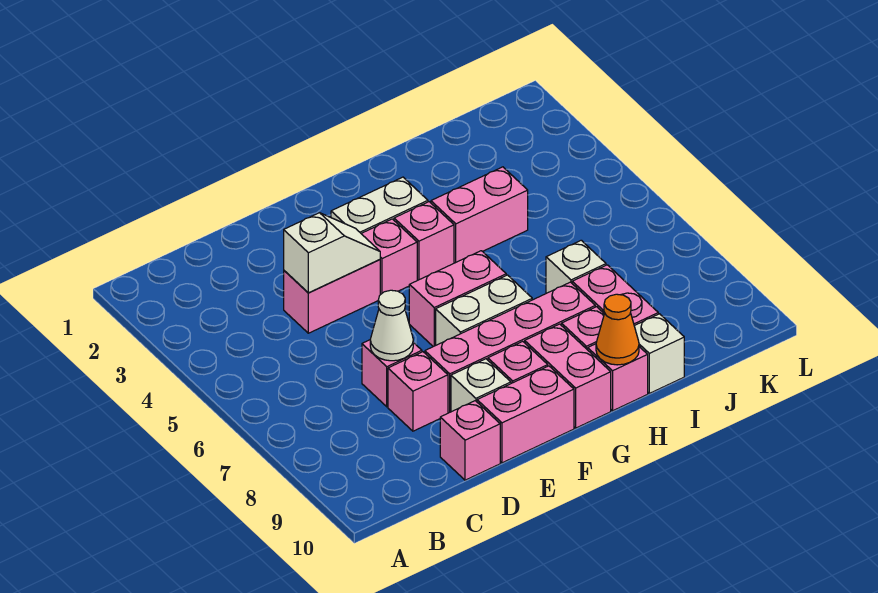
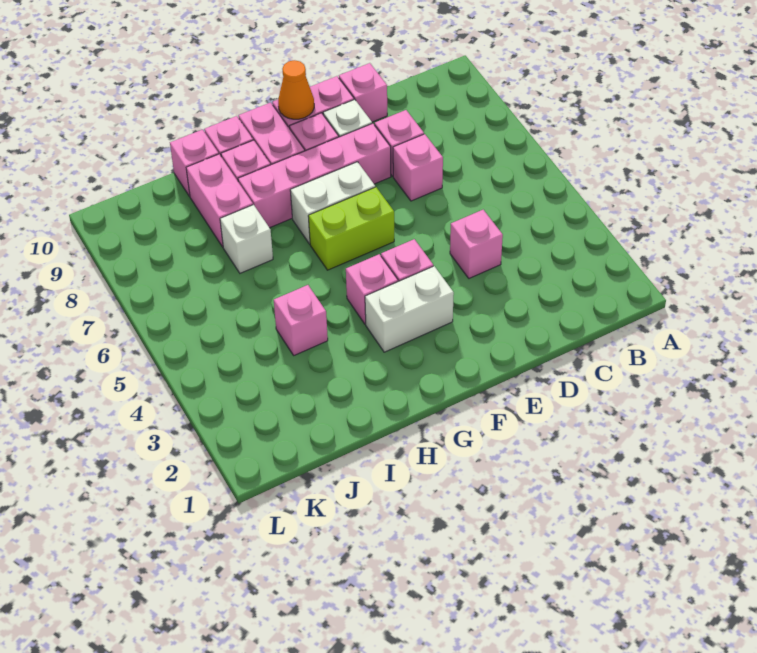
pink 1x2 brick [284,260,380,333] -> pink 1x1 brick [450,210,503,278]
white 1x2 slope [284,213,380,293] -> none
white 1x1 cone [370,290,413,361] -> none
pink 1x2 brick [409,251,506,347] -> lime 1x2 brick [308,187,394,270]
pink 1x2 brick [431,167,528,263] -> pink 1x1 brick [274,285,328,355]
orange 1x1 cone [596,294,639,365] -> orange 1x1 cone moved to [278,60,314,119]
white 1x1 brick [634,314,684,393] -> pink 1x1 brick [170,130,219,196]

